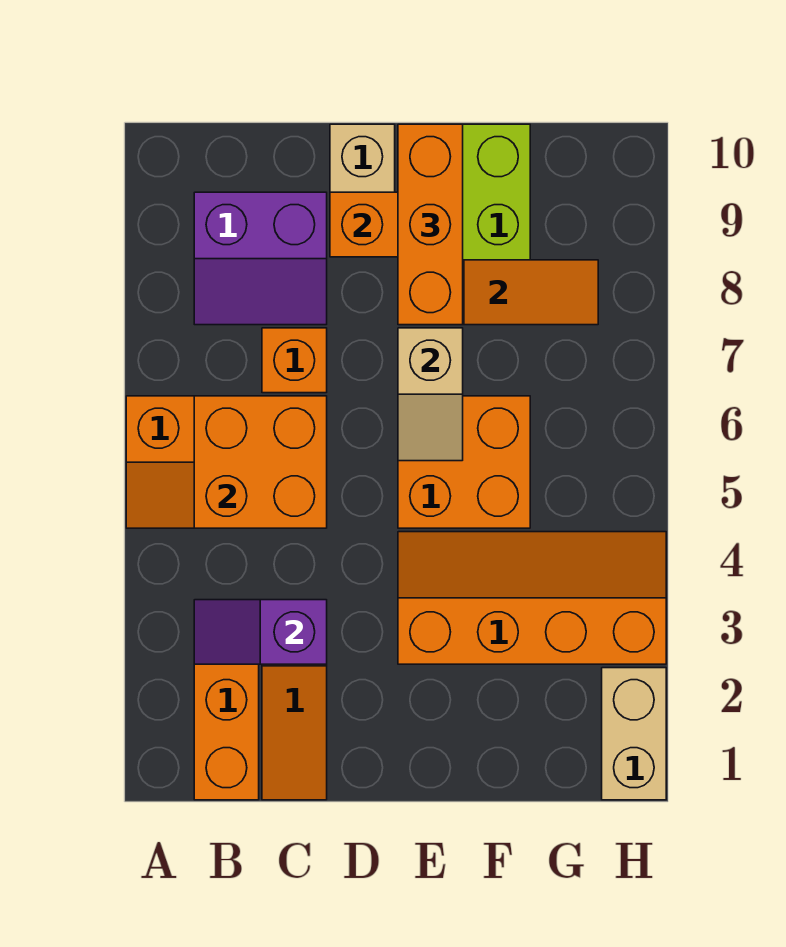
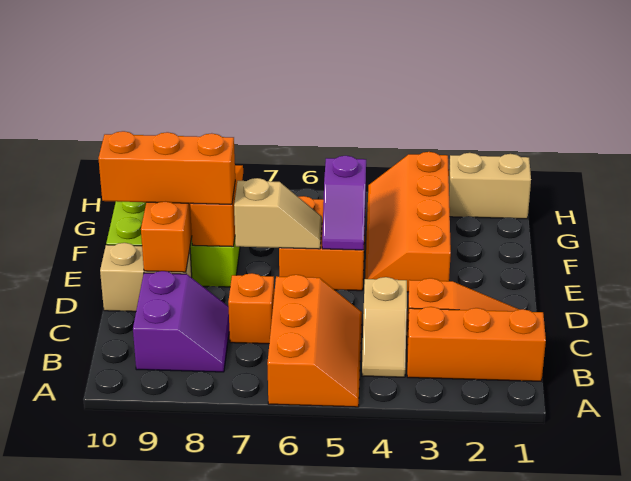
purple 1x2 slope [194,600,327,664] -> purple 1x2 slope moved to [322,156,366,250]
none -> tan 1x2 slope [362,277,407,377]
orange 2x2 brick [194,396,327,528] -> none

